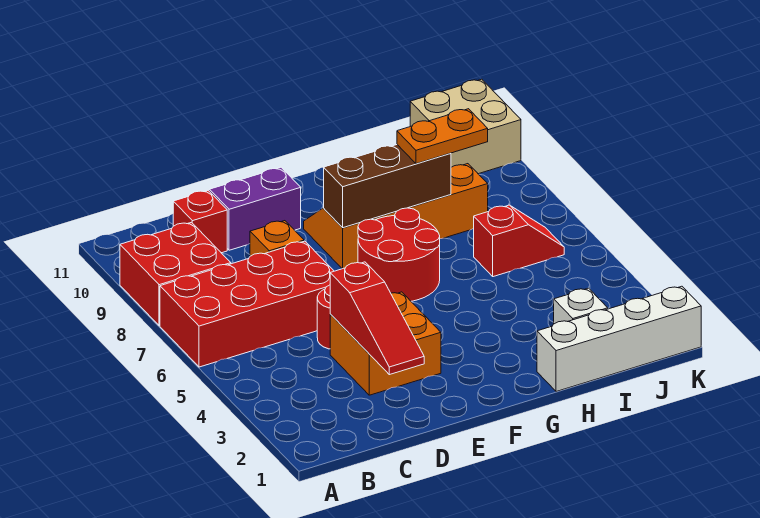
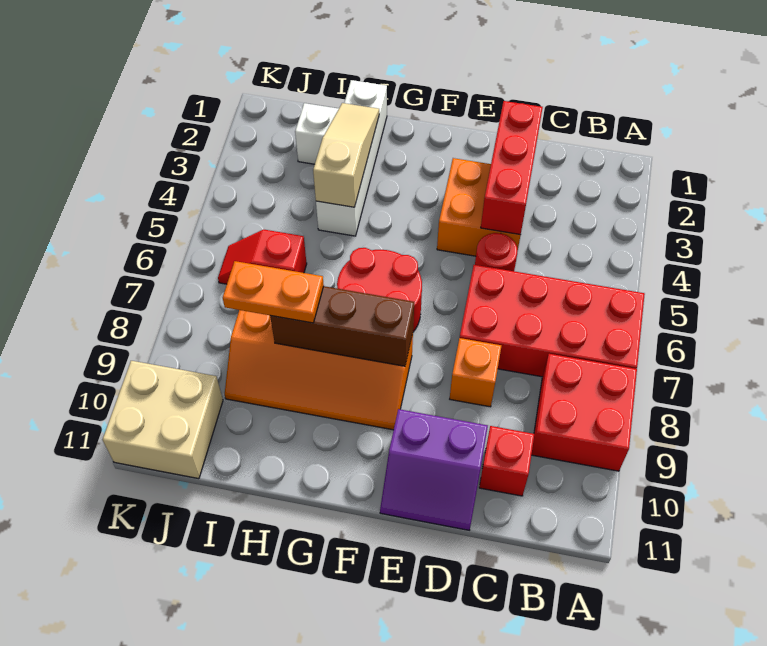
red 1x3 slope [330,262,424,375] -> red 1x3 brick [481,101,543,235]
white 1x4 brick [537,286,701,392] -> white 1x4 brick turned to [316,80,387,236]
none -> tan 1x3 slope [313,103,379,207]

